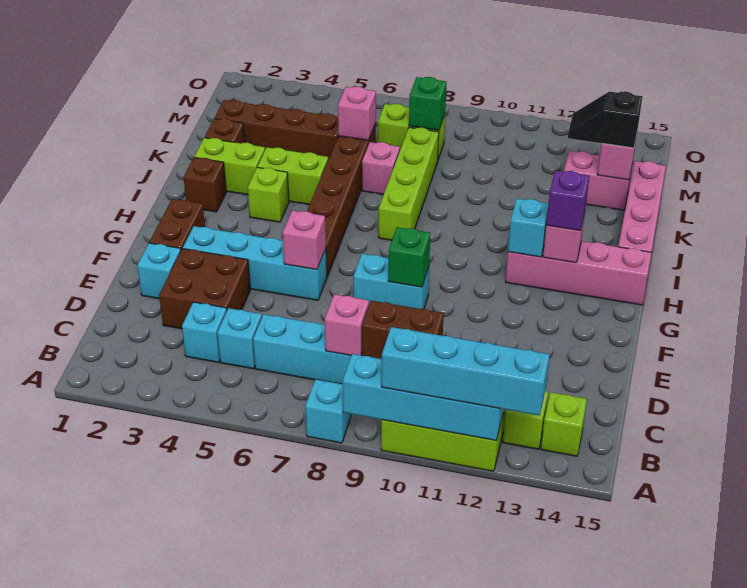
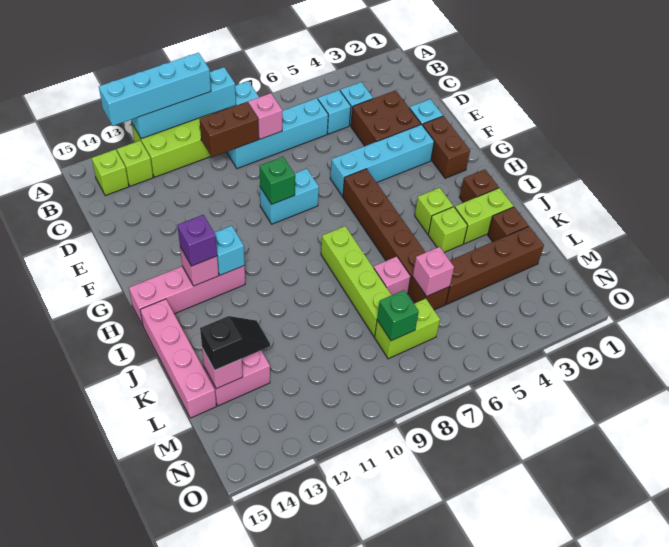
pink 1x1 brick [283,210,326,270] -> none
lime 1x2 brick [257,147,328,205] -> lime 1x1 brick [428,207,468,252]

